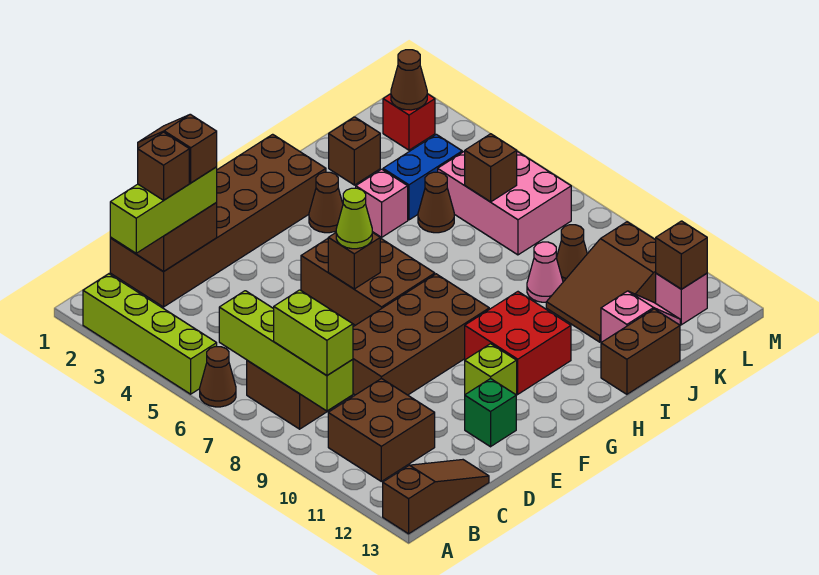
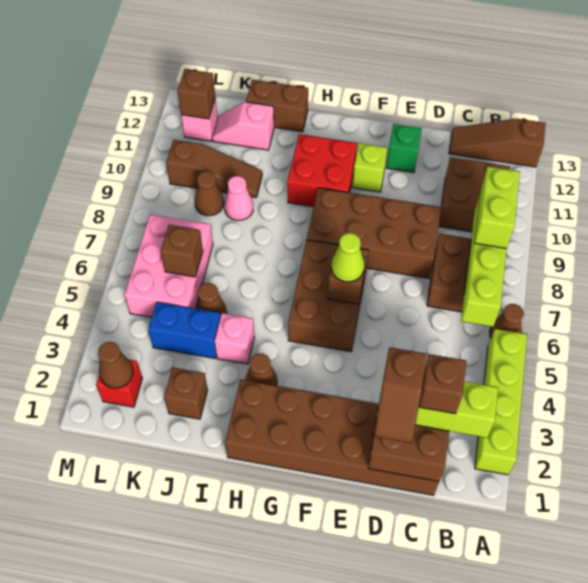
brown 2x3 slope [546,222,656,342] -> brown 1x3 slope [166,140,262,198]

